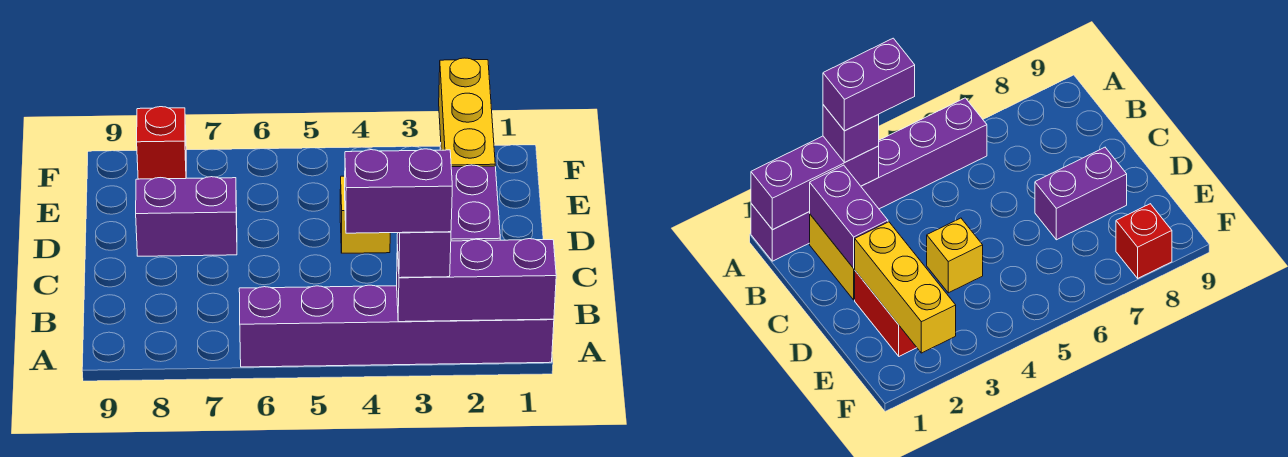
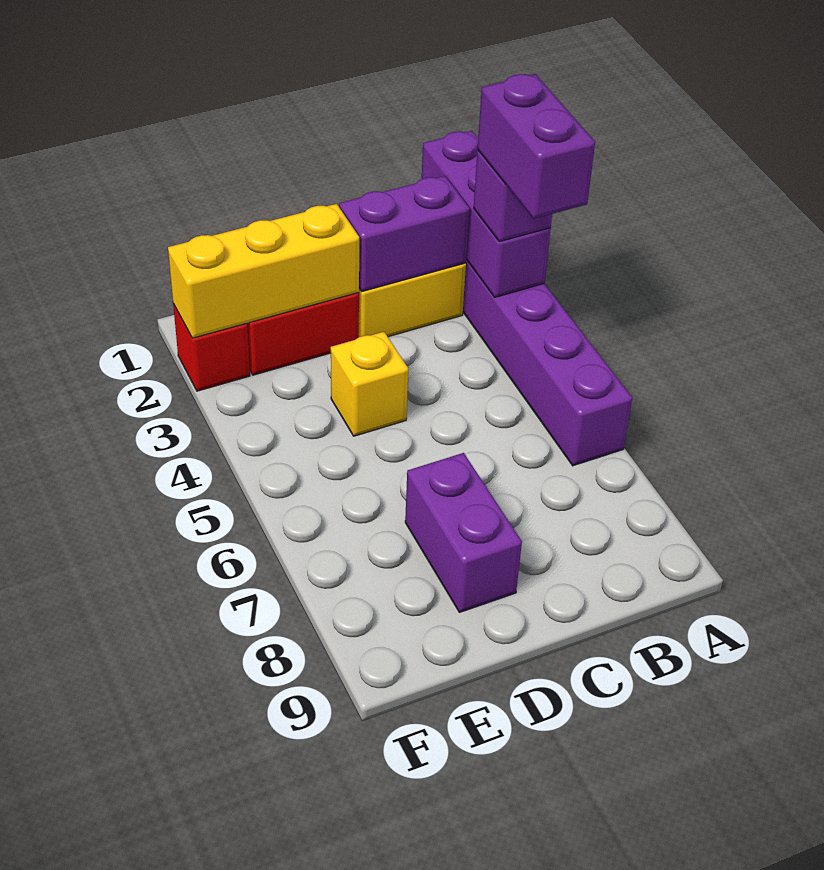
red 1x1 brick [137,107,186,179] -> red 1x1 brick moved to [173,304,250,391]

